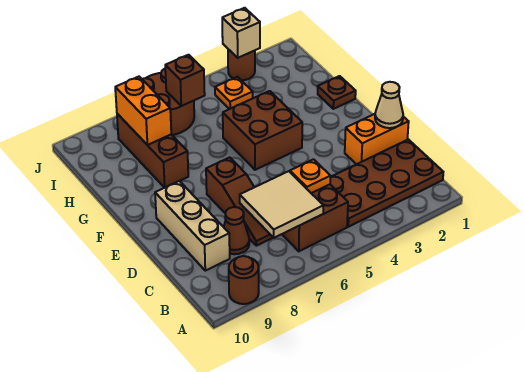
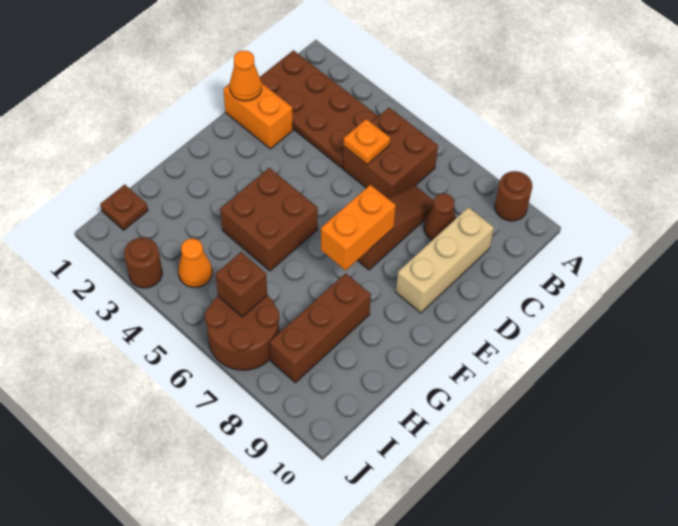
tan 2x2 tile [240,171,323,238] -> none
tan 1x1 cone [375,82,403,128] -> orange 1x1 cone [230,51,262,101]
brown 1x1 plate [318,76,356,109] -> brown 1x1 plate moved to [100,185,148,230]
orange 1x2 brick [115,77,171,145] -> orange 1x2 brick moved to [321,185,396,270]
orange 1x1 plate [215,77,253,109] -> orange 1x1 cone [178,239,212,287]
tan 1x1 brick [222,8,260,58] -> none

